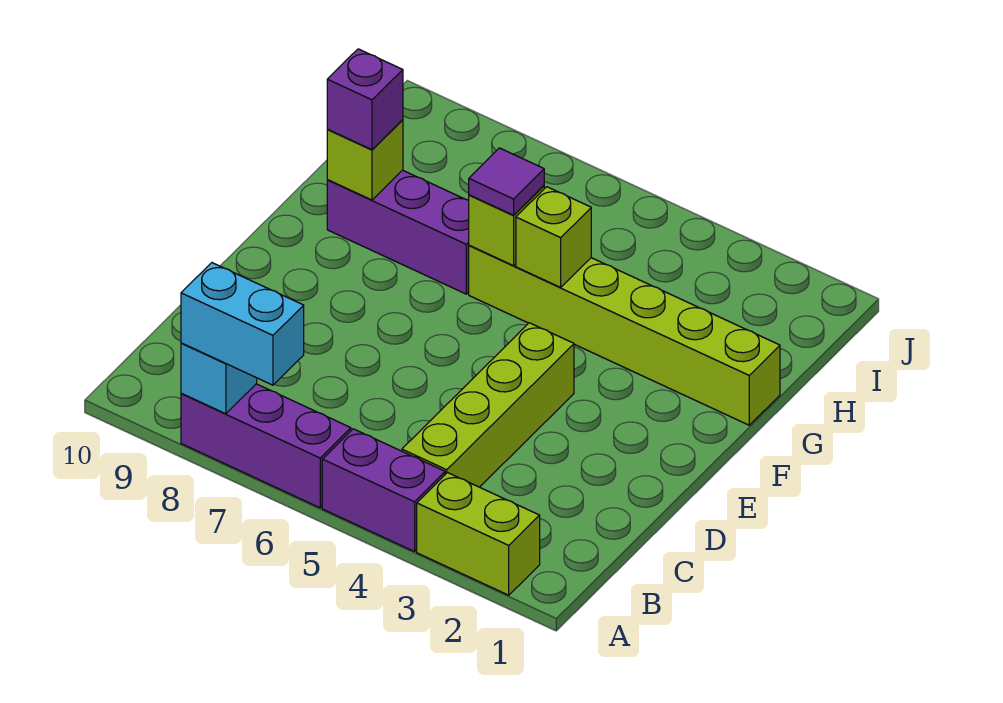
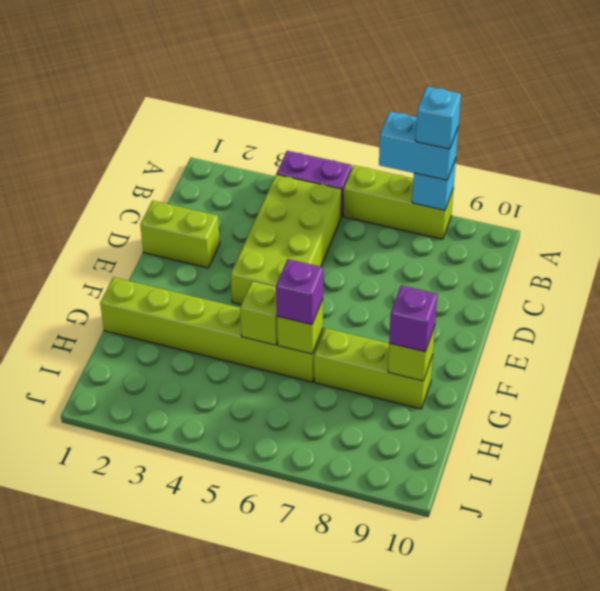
lime 1x2 brick [417,473,540,595] -> lime 1x2 brick moved to [140,201,220,268]
purple 1x3 brick [181,384,351,508] -> lime 1x3 brick [343,165,454,239]
none -> cyan 1x1 brick [416,86,461,149]
lime 1x4 brick [402,323,574,487] -> lime 2x4 brick [231,174,342,304]
purple 1x1 tile [469,148,544,215] -> purple 1x1 brick [276,259,323,325]
purple 1x3 brick [327,170,469,294] -> lime 1x3 brick [314,328,433,409]

